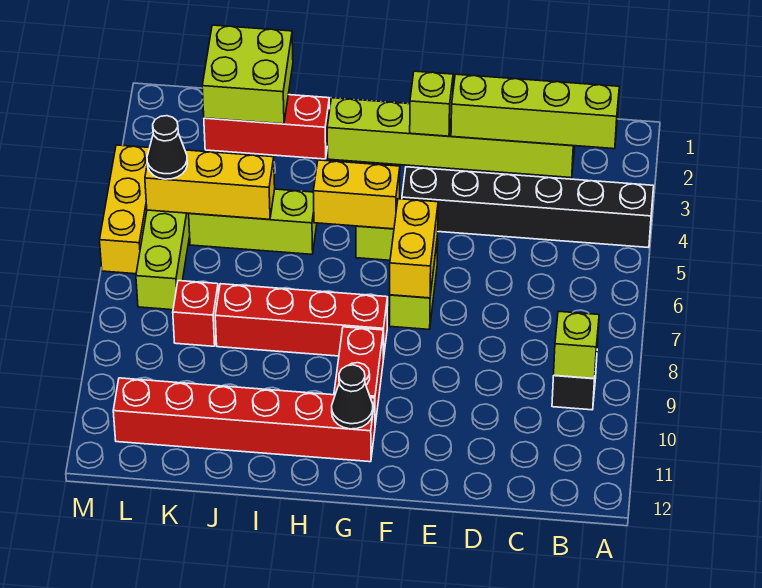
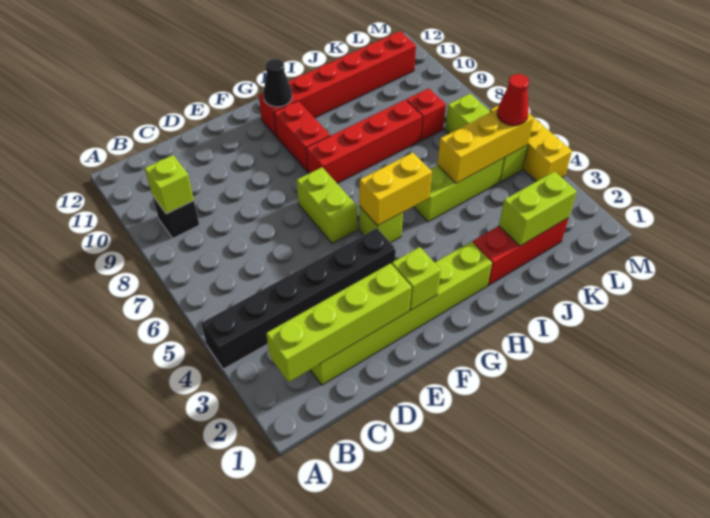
yellow 1x2 brick [390,199,438,298] -> none
lime 2x2 brick [202,25,293,124] -> lime 1x2 brick [499,171,577,246]
black 1x1 cone [147,116,187,179] -> red 1x1 cone [497,74,529,126]

